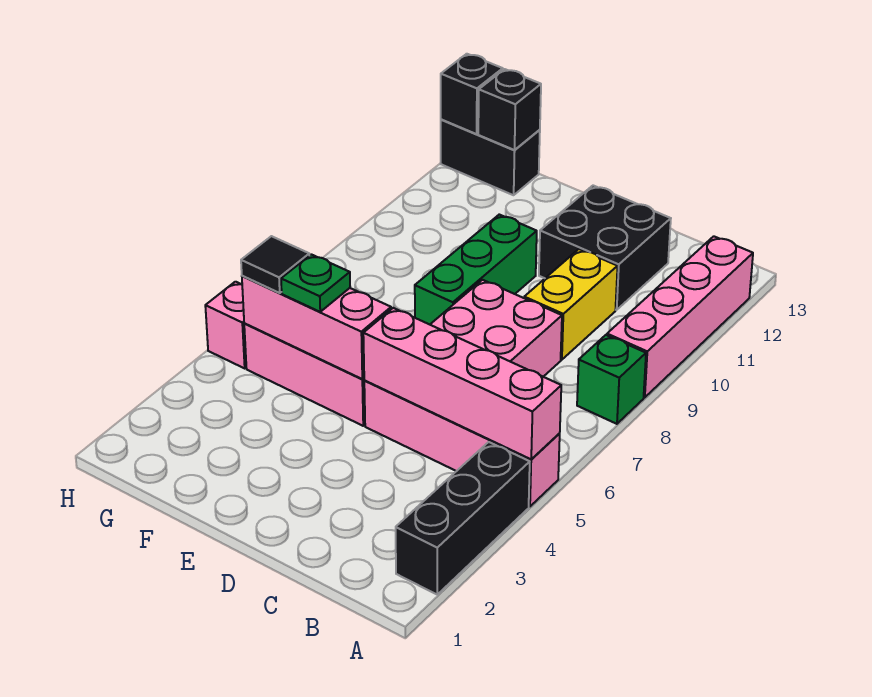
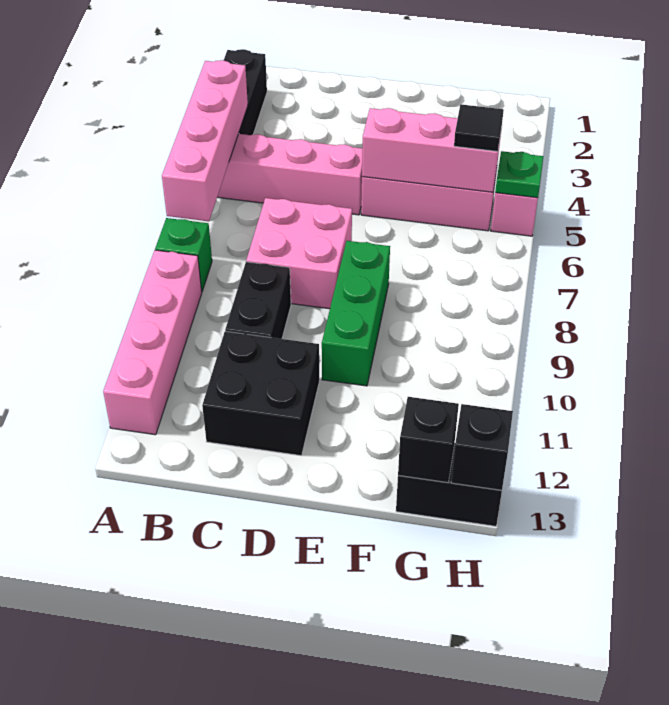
pink 1x4 brick [363,308,561,459] -> pink 1x4 brick turned to [162,60,248,221]
yellow 1x2 brick [524,249,618,360] -> black 1x2 brick [225,262,291,339]
green 1x1 plate [281,254,350,312] -> green 1x1 plate moved to [495,151,543,198]

